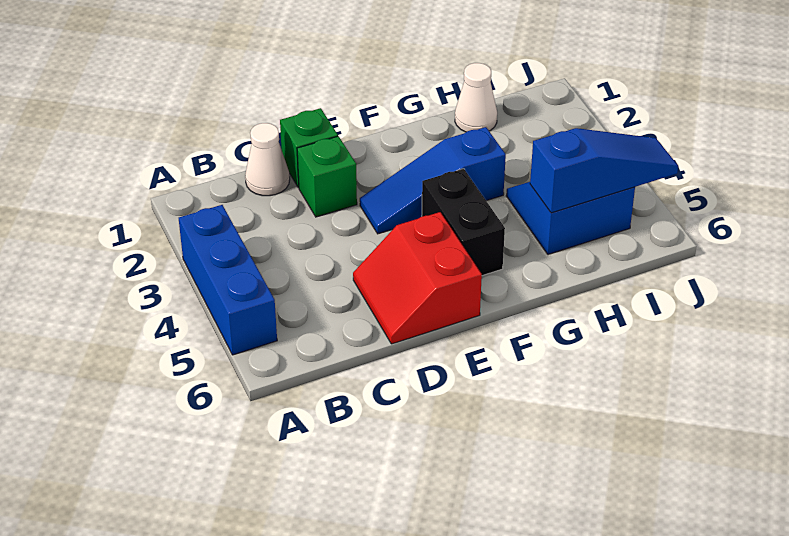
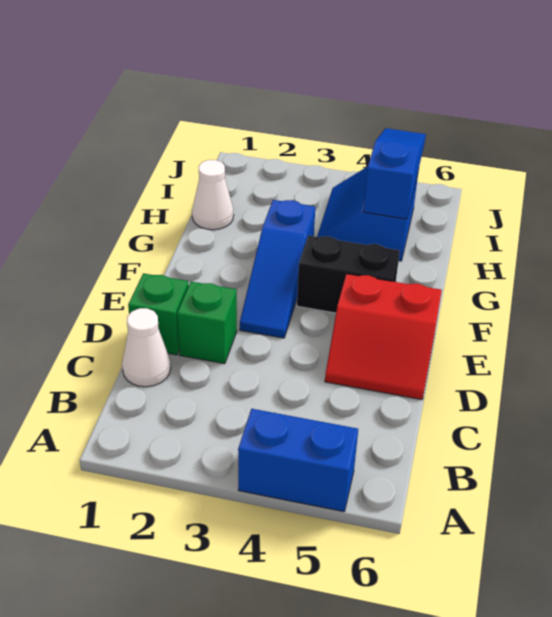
blue 1x3 brick [179,205,277,355] -> blue 1x2 brick [238,409,358,512]

